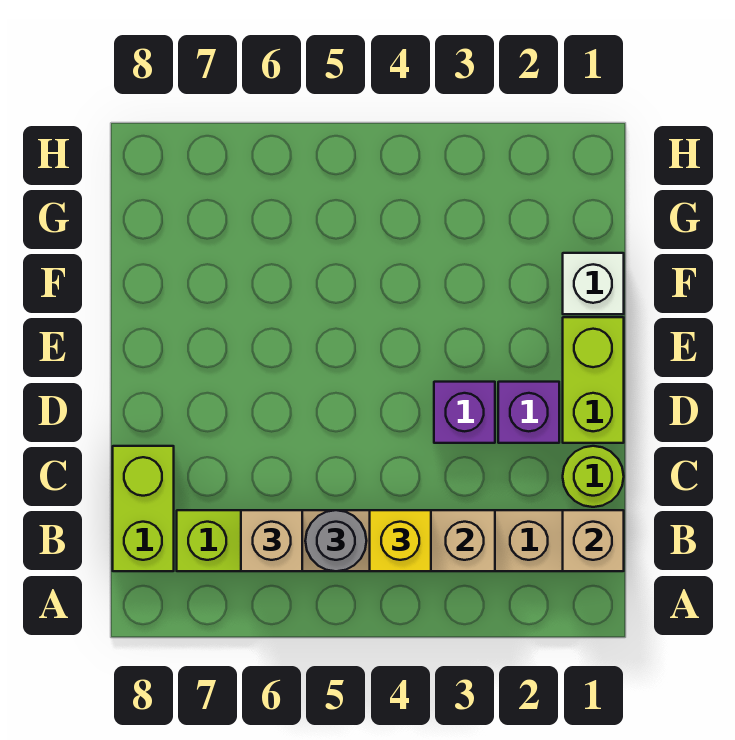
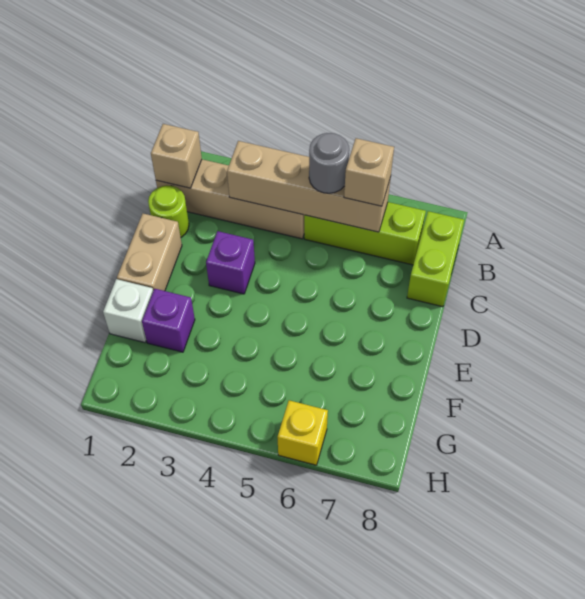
yellow 1x1 brick [370,510,431,571] -> yellow 1x1 brick moved to [277,400,328,465]
lime 1x2 brick [563,317,624,443] -> tan 1x2 brick [117,214,182,291]
purple 1x1 brick [498,382,559,443] -> purple 1x1 brick moved to [142,289,195,352]

